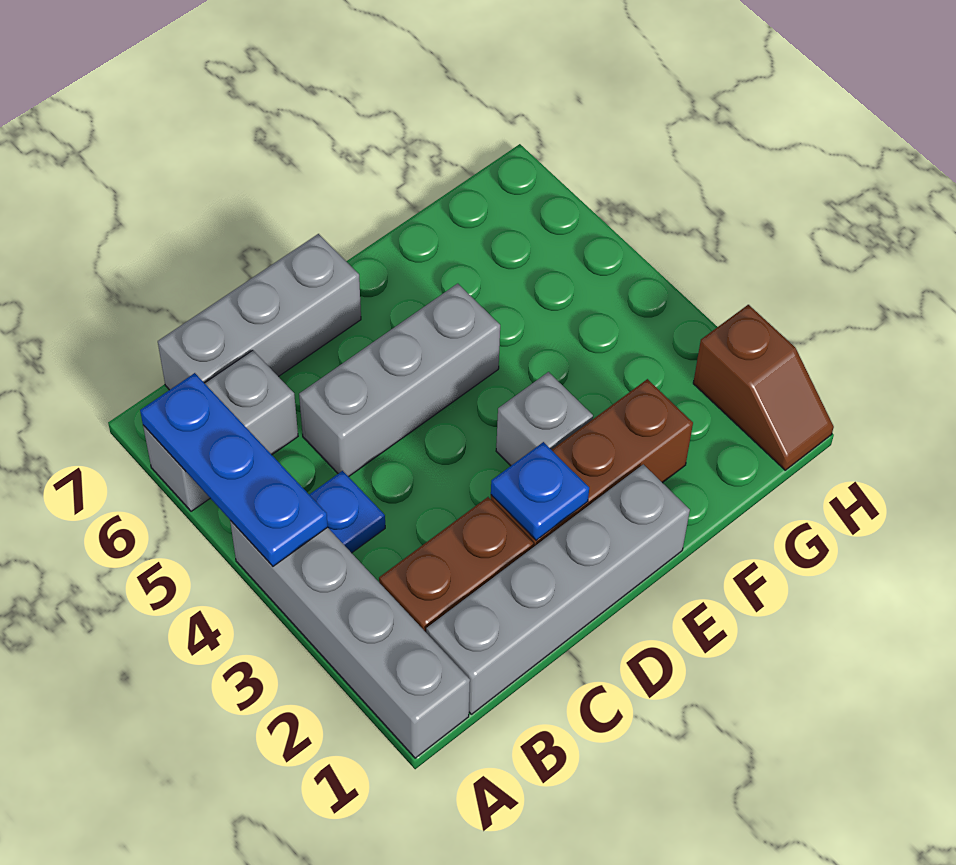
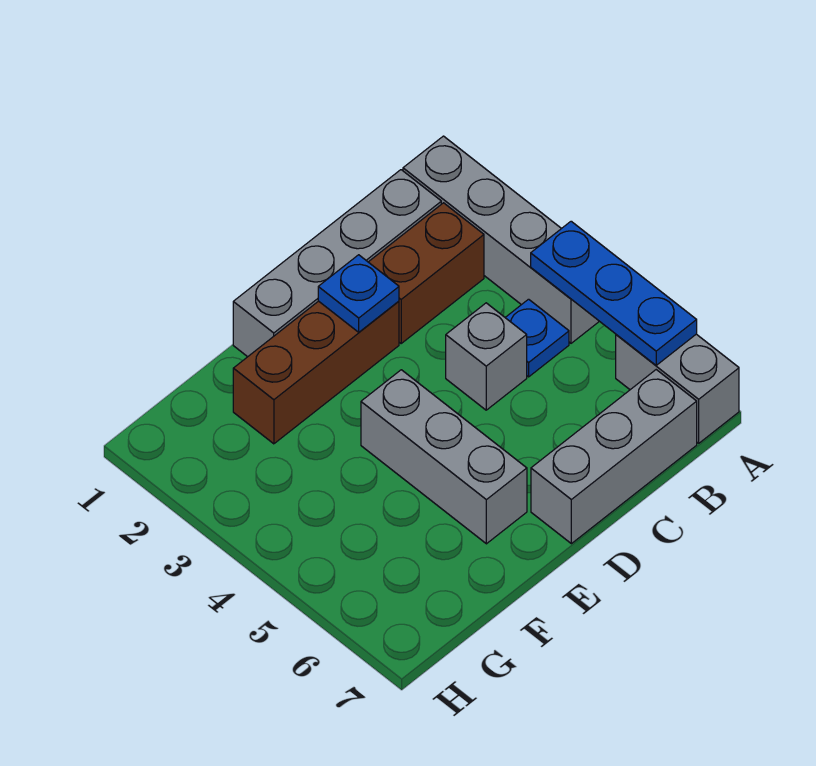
grey 1x2 brick [143,350,298,511] -> grey 1x2 brick turned to [616,334,739,443]
grey 1x3 brick [299,284,500,477] -> grey 1x3 brick turned to [361,370,527,544]
grey 1x1 brick [496,372,593,466] -> grey 1x1 brick moved to [446,303,527,410]
brown 1x2 slope [693,305,834,470] -> none

